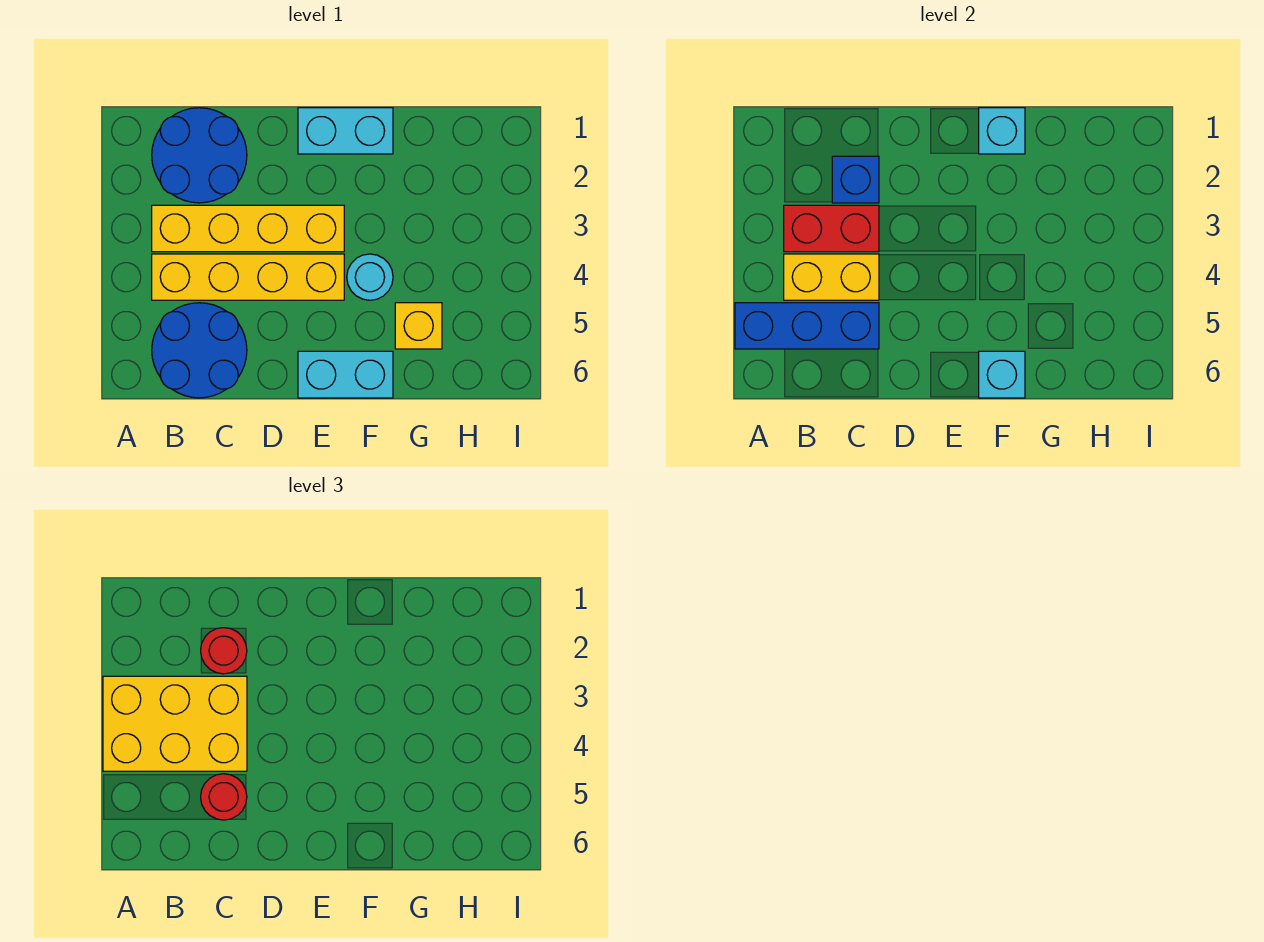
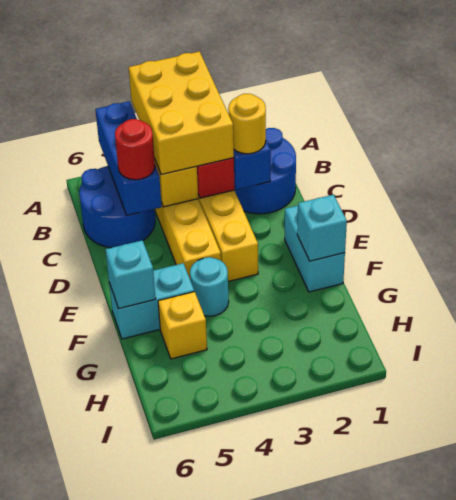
red 1x1 round brick [201,628,247,674] -> yellow 1x1 round brick [228,94,266,154]
cyan 1x2 brick [298,351,393,398] -> cyan 1x2 brick turned to [109,263,194,339]

